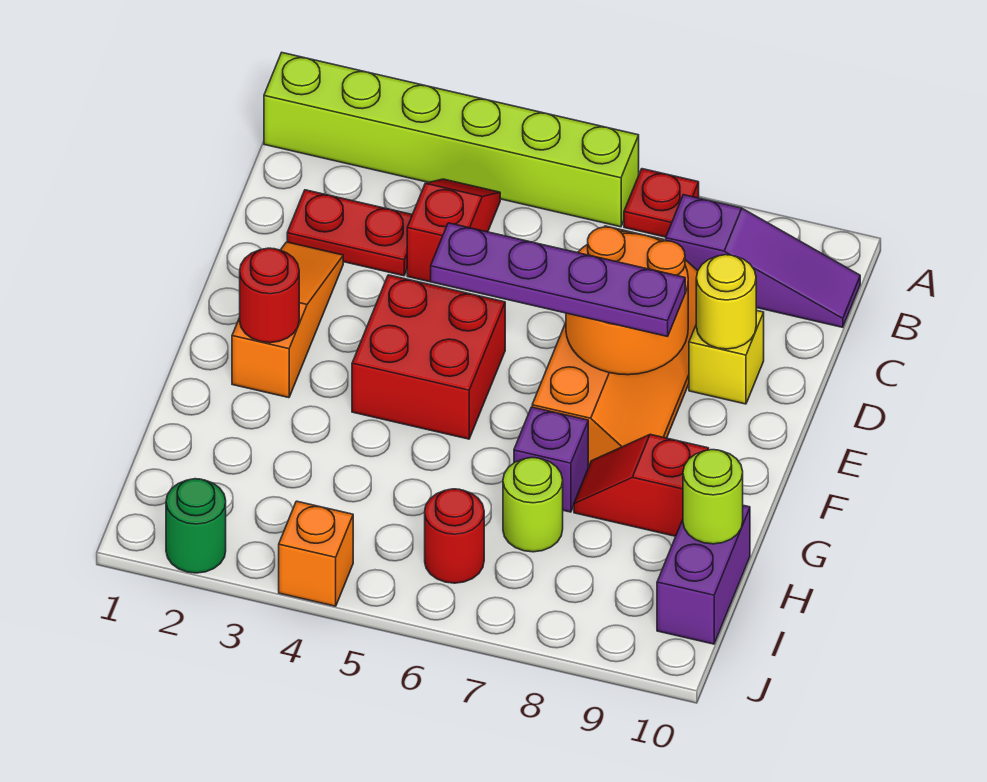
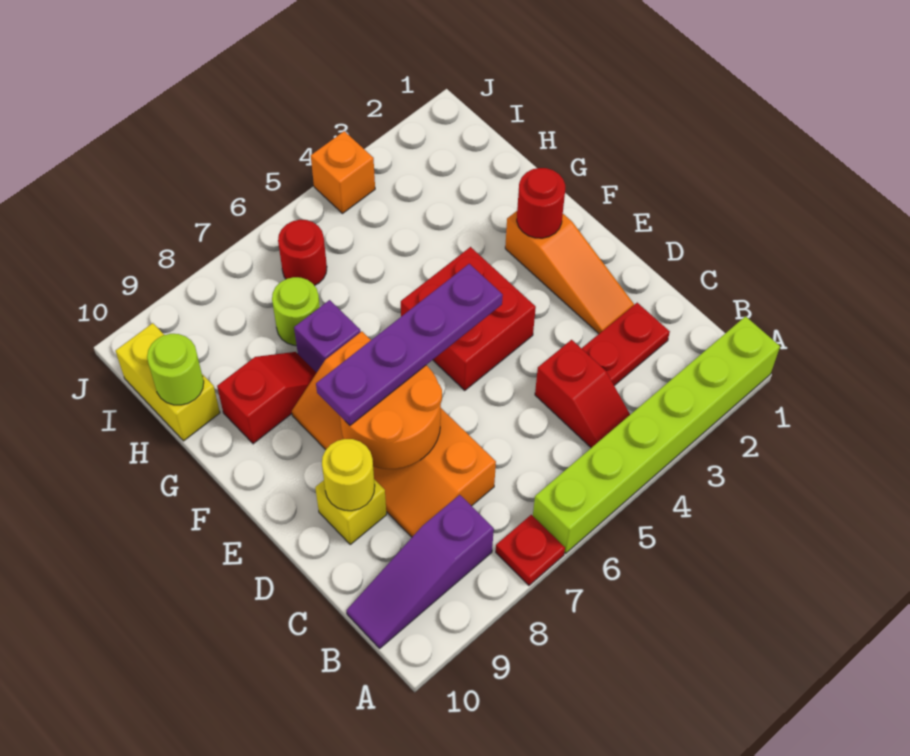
purple 1x2 brick [657,505,750,644] -> yellow 1x2 brick [116,323,220,441]
green 1x1 round brick [166,479,226,573] -> none

